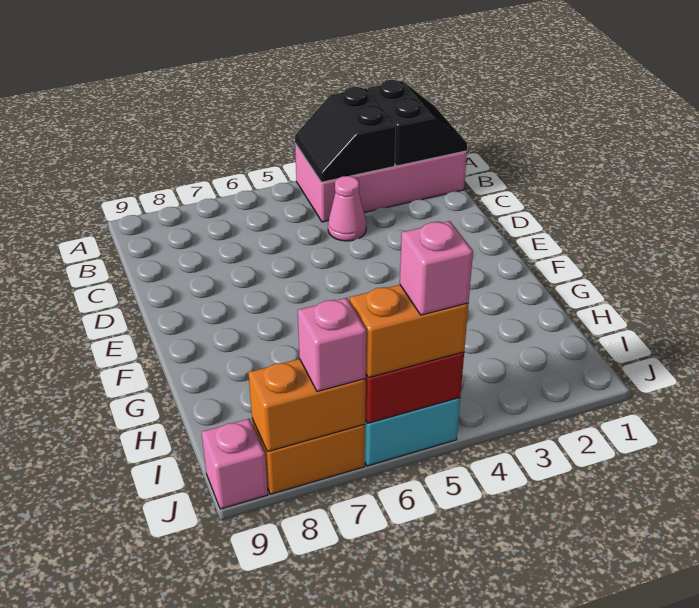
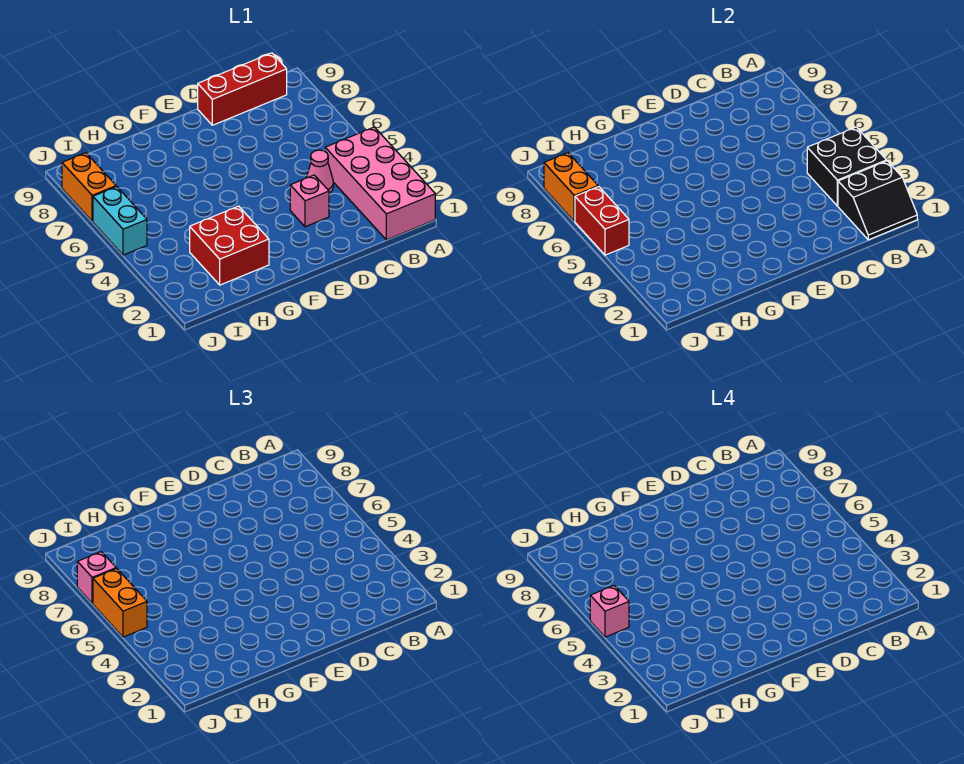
black 2x2 slope [295,87,396,182] -> black 2x2 brick [807,127,887,206]
none -> red 1x3 brick [198,53,287,125]
none -> red 2x2 brick [190,206,269,285]
pink 1x1 brick [202,419,268,509] -> pink 1x1 brick moved to [290,175,329,227]

